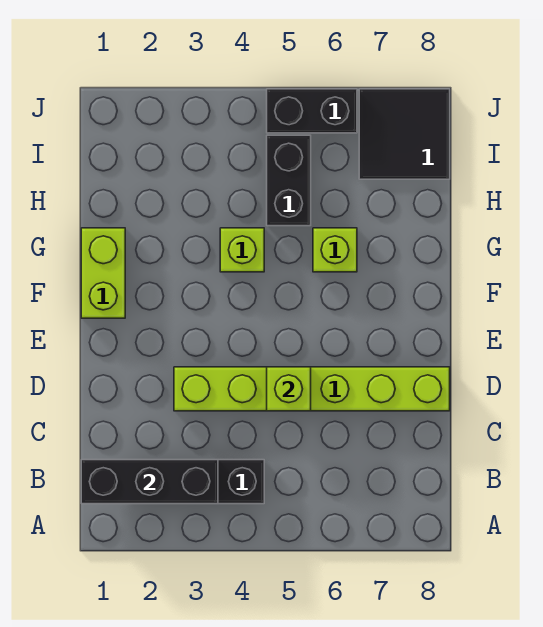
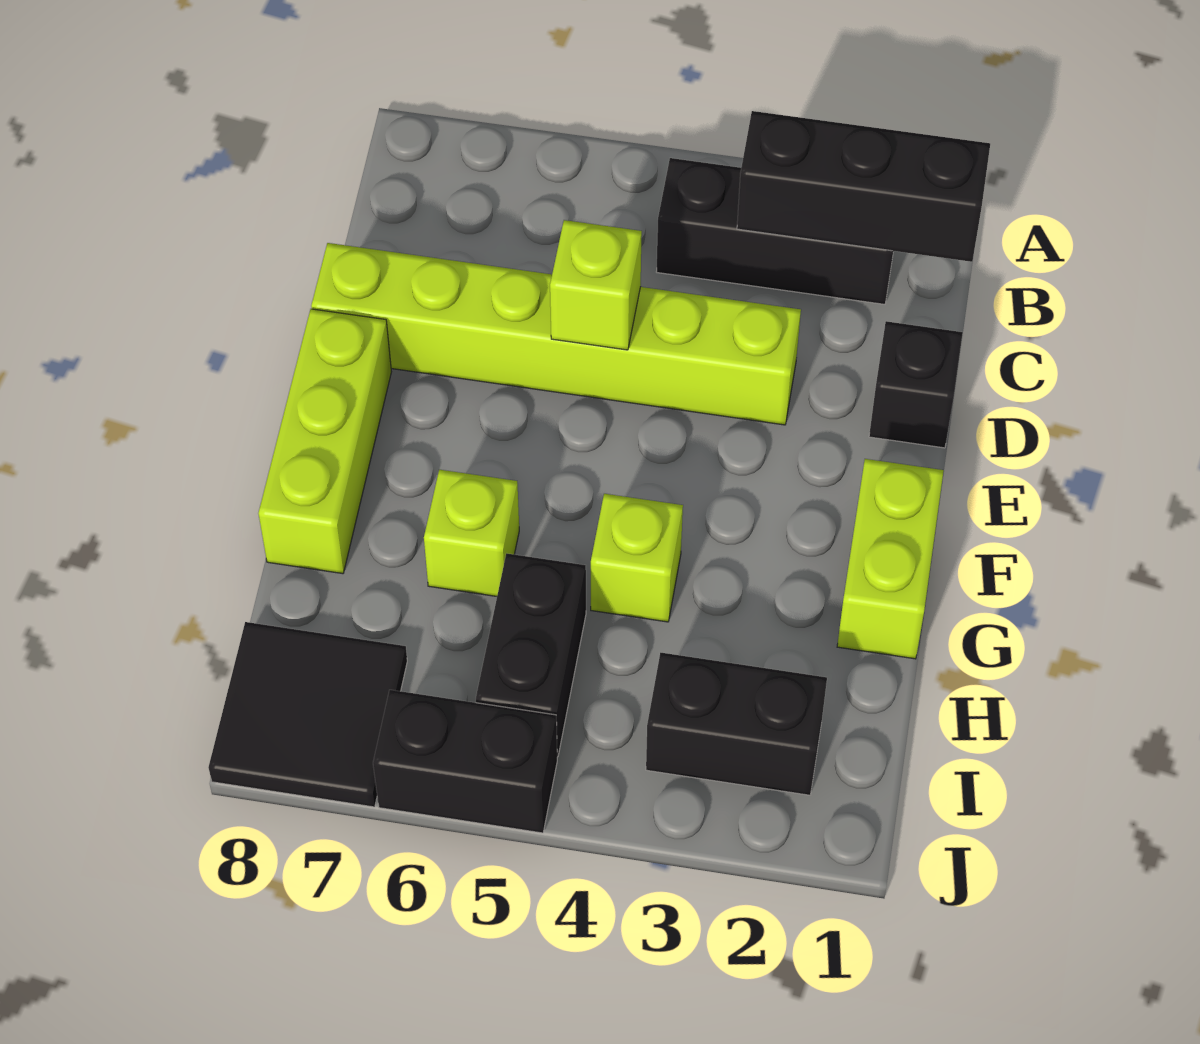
none -> black 1x1 brick [869,321,963,448]
none -> lime 1x3 brick [258,309,391,574]
none -> black 1x2 brick [646,653,827,795]

